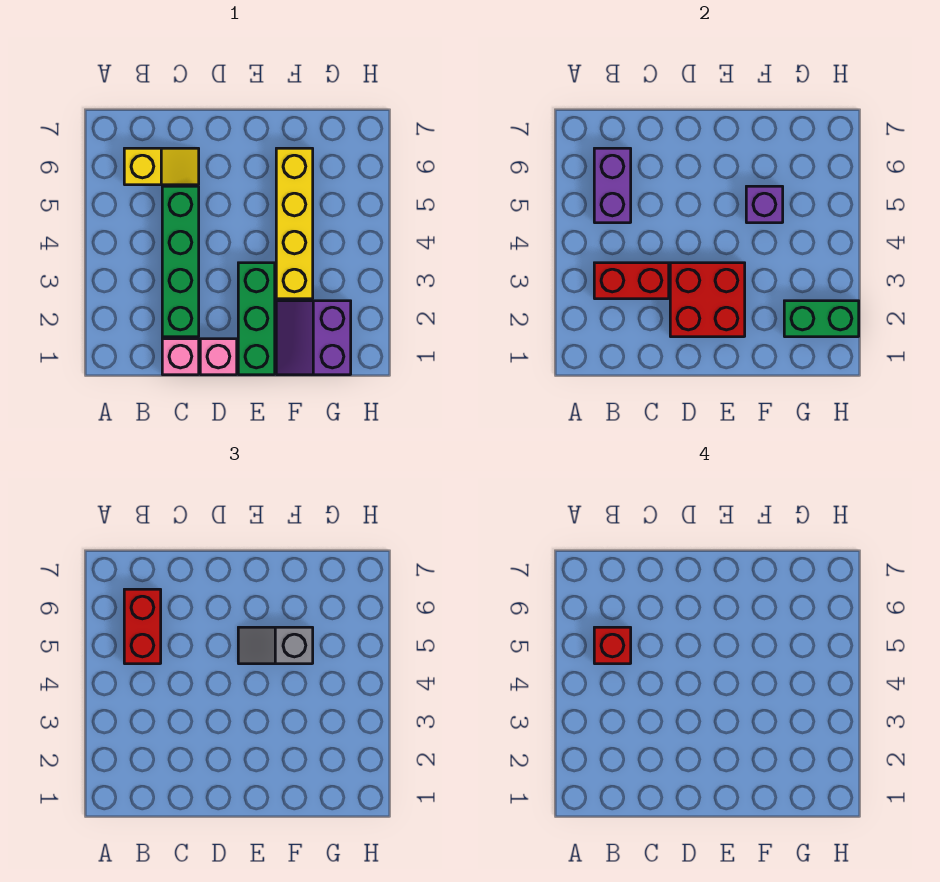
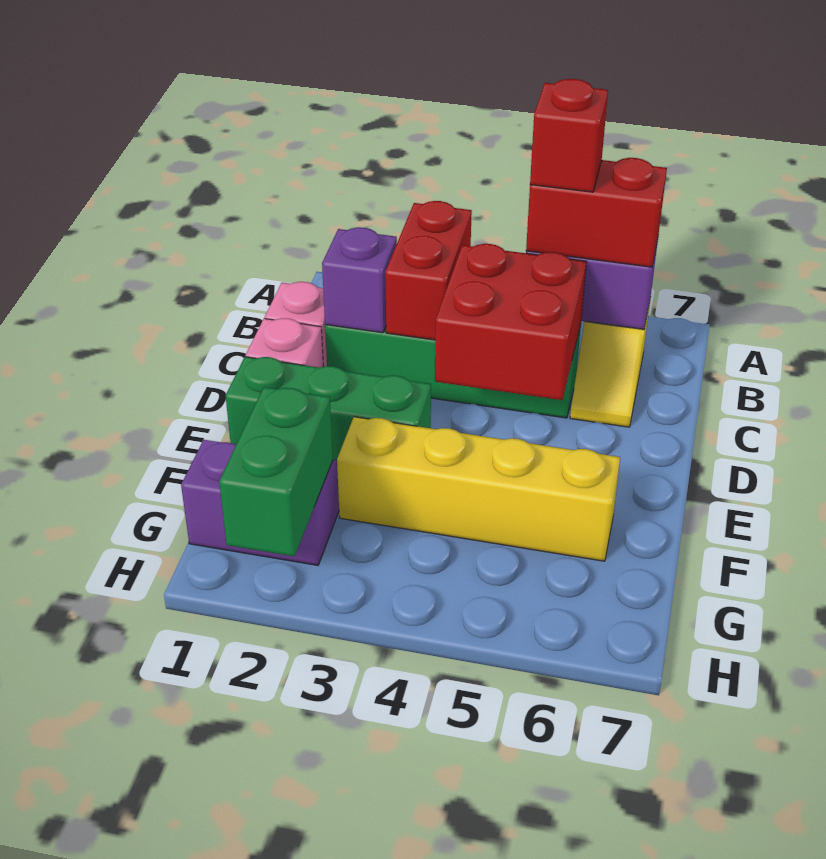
red 2x2 brick [670,263,745,337] -> red 2x2 brick moved to [435,244,587,400]
grey 1x2 slope [238,627,313,664] -> none
purple 1x1 brick [746,186,783,223] -> purple 1x1 brick moved to [322,227,397,333]

